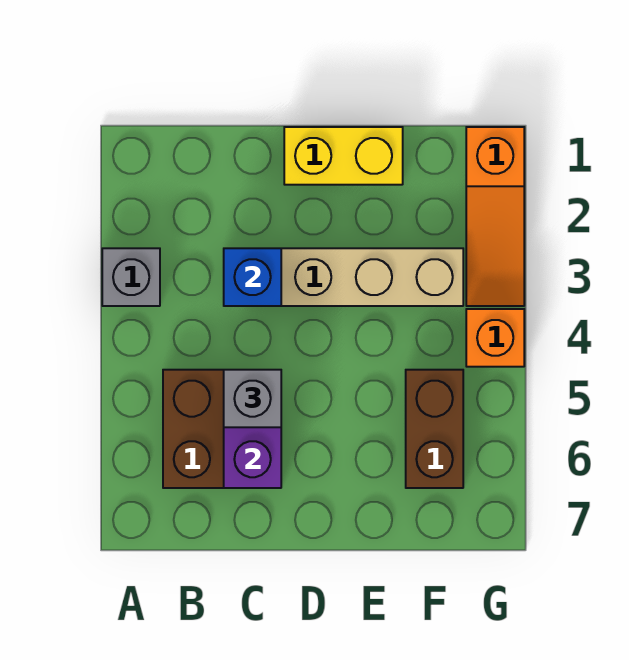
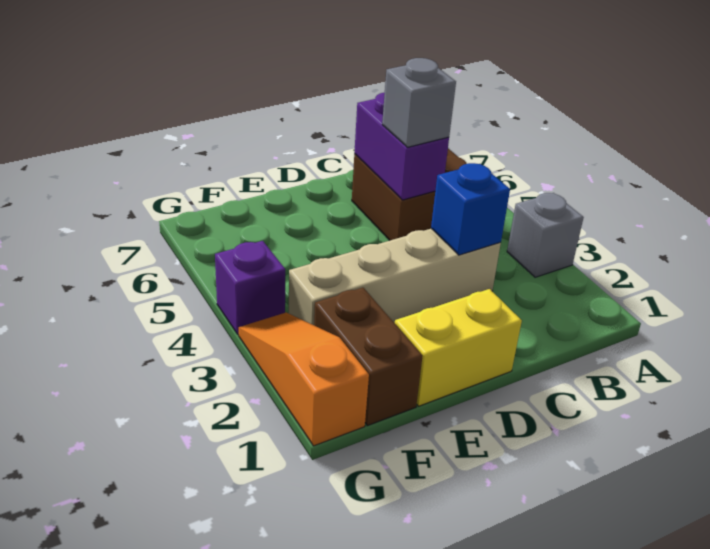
brown 1x2 brick [406,370,463,488] -> brown 1x2 brick moved to [314,288,422,426]
orange 1x1 brick [466,309,524,367] -> purple 1x1 brick [215,241,285,335]

